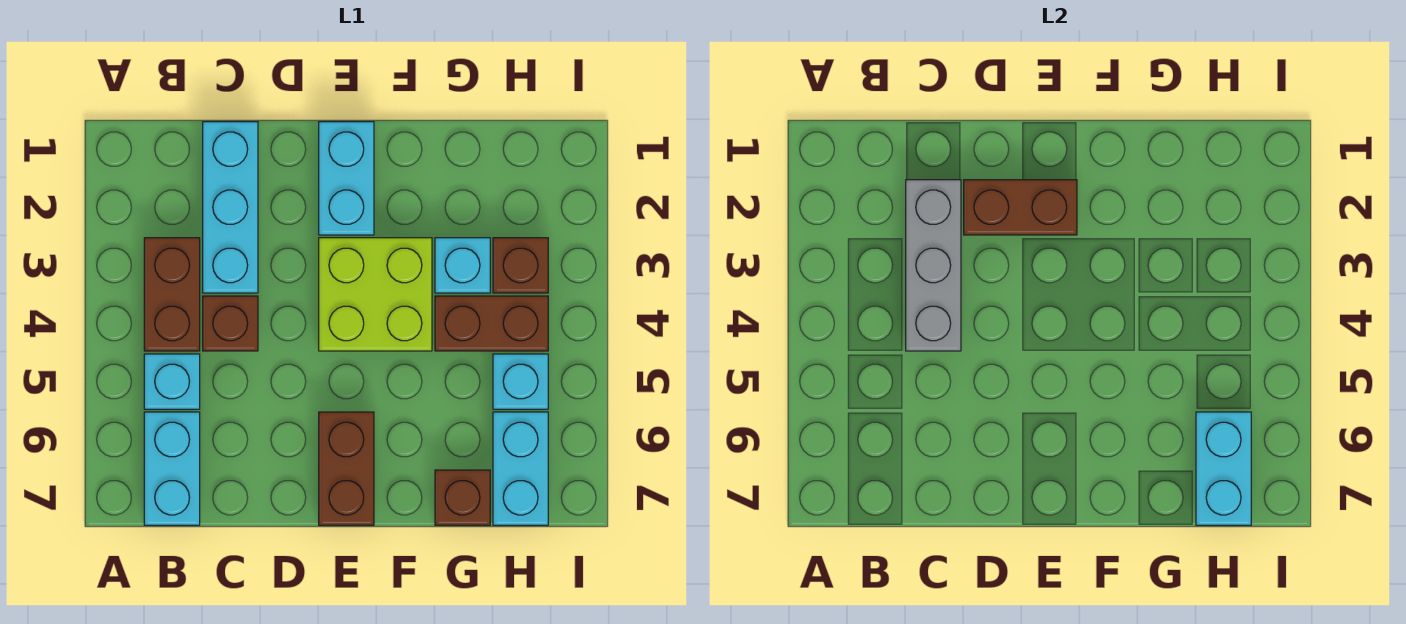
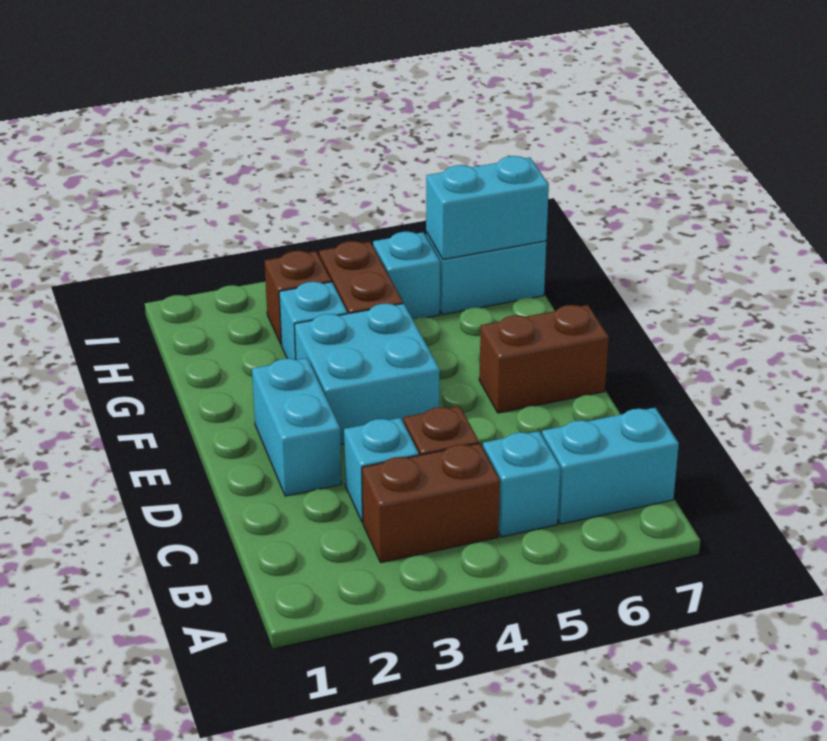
cyan 1x3 brick [203,122,258,293] -> cyan 1x1 brick [344,418,419,523]
grey 1x3 brick [906,180,961,351] -> none
brown 1x2 brick [964,180,1077,235] -> none
cyan 1x2 brick [319,122,374,235] -> cyan 1x2 brick turned to [252,358,342,496]
lime 2x2 brick [319,238,432,351] -> cyan 2x2 brick [294,303,440,444]
brown 1x1 brick [435,470,490,525] -> none

